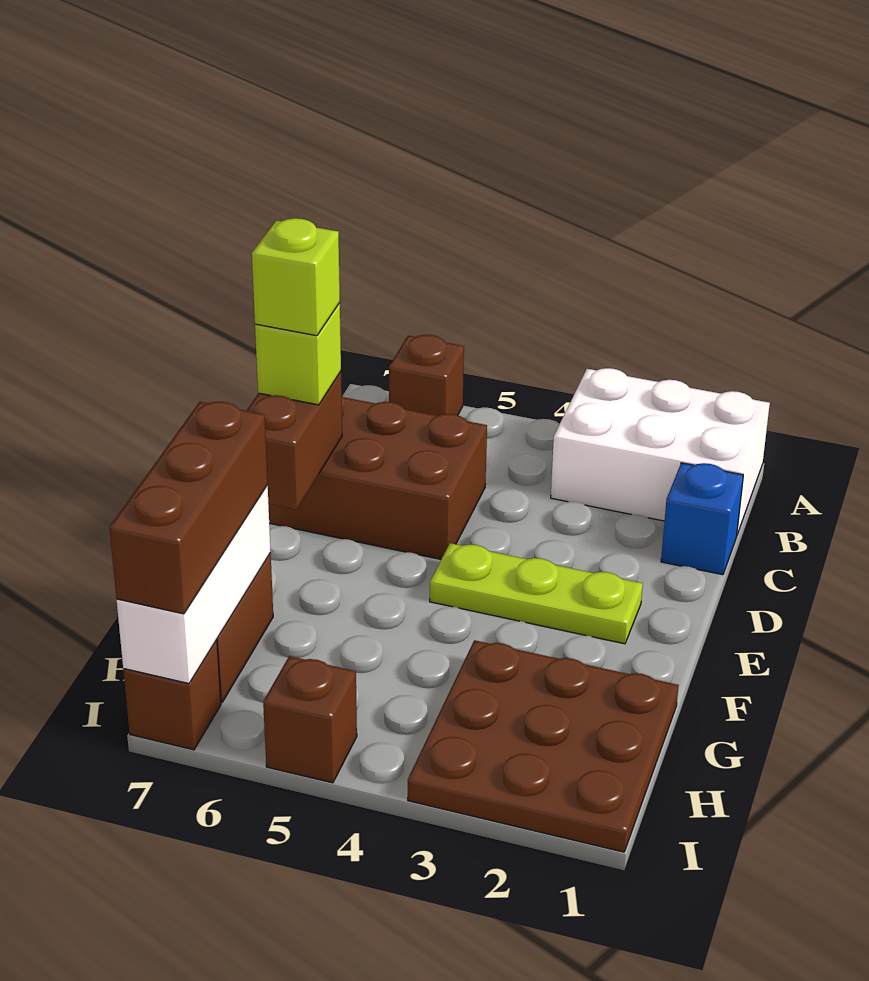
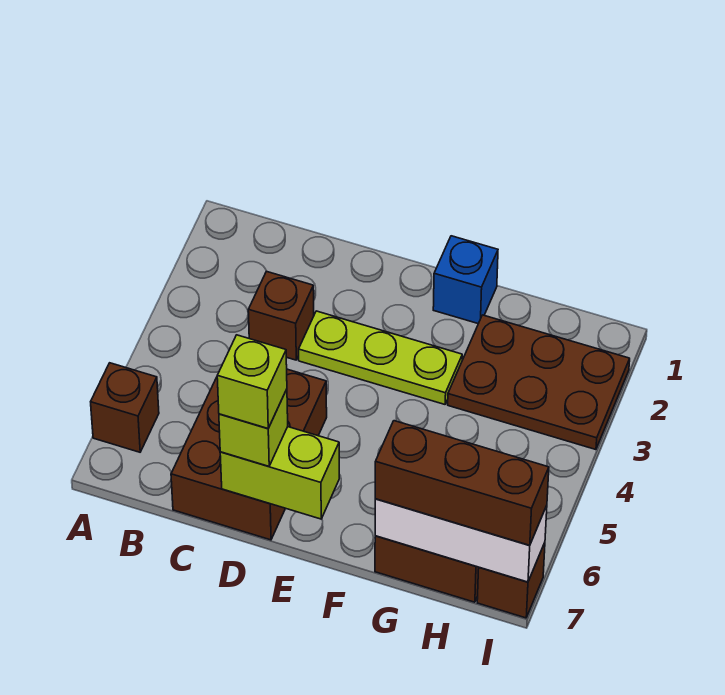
white 2x3 brick [551,368,770,534] -> none
blue 1x1 brick [661,463,743,575] -> blue 1x1 brick moved to [433,236,498,324]
brown 1x2 brick [247,371,342,510] -> lime 1x2 brick [220,427,339,519]
lime 1x3 plate [430,543,643,644] -> lime 1x3 plate turned to [299,311,462,404]
brown 3x3 plate [408,640,679,852] -> brown 2x3 plate [448,315,630,450]
brown 1x1 brick [263,656,357,783] -> brown 1x1 brick moved to [248,271,314,360]

